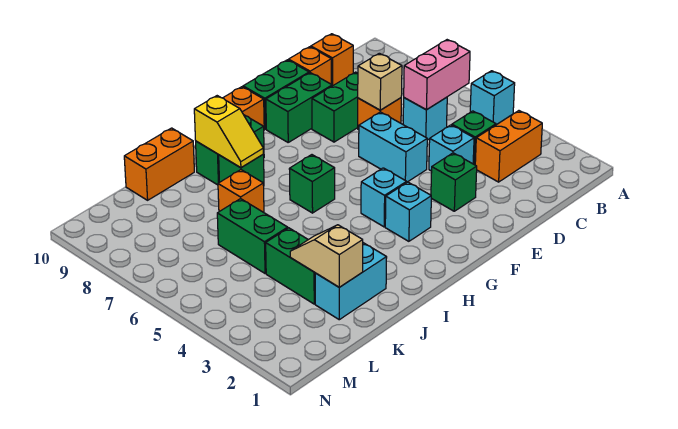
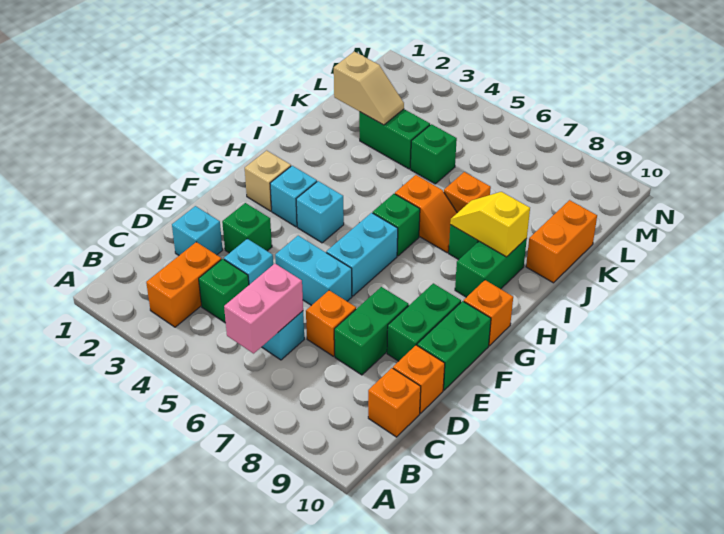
cyan 1x1 brick [470,71,515,125] -> cyan 1x1 brick moved to [172,206,223,255]
tan 1x1 brick [358,53,402,110] -> tan 1x1 brick moved to [245,150,291,211]
none -> orange 1x2 slope [395,175,457,253]
cyan 1x2 brick [315,243,387,320] -> cyan 1x2 brick moved to [326,213,398,296]
green 1x2 brick [217,199,288,273] -> green 1x1 brick [411,124,457,184]

